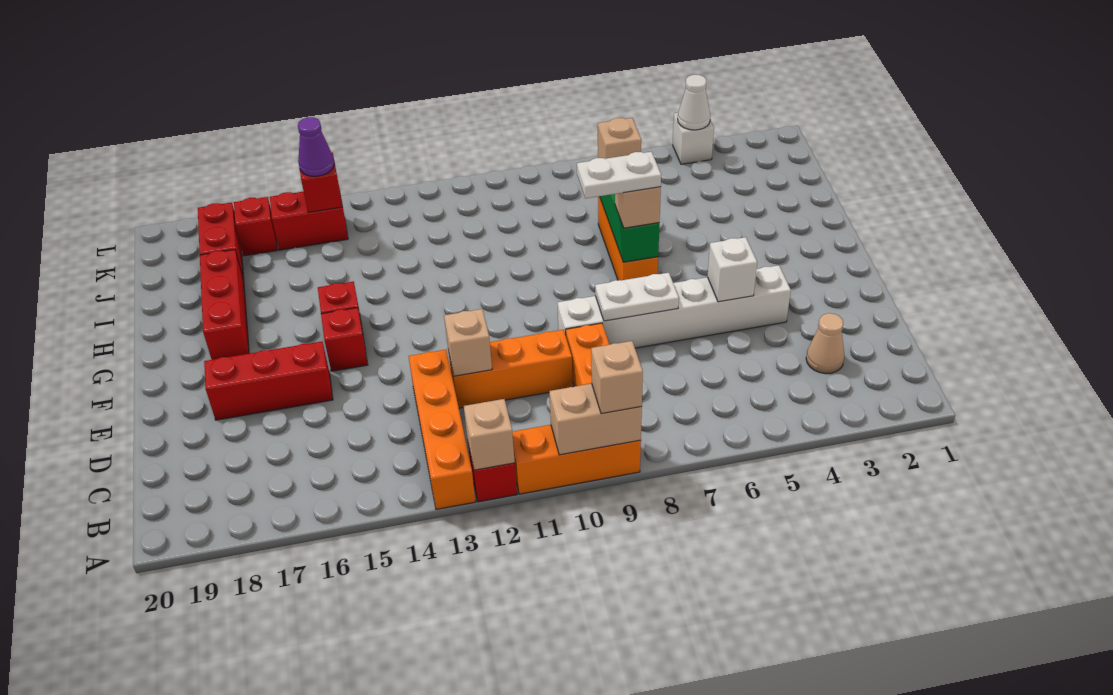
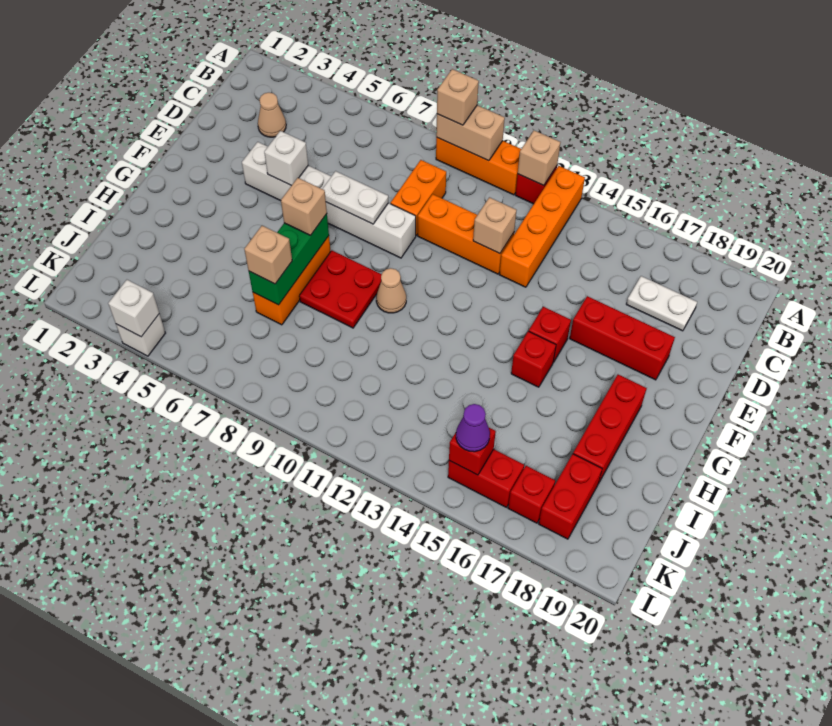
white 1x2 plate [577,152,661,198] -> white 1x2 plate moved to [626,276,697,331]
none -> red 2x2 plate [299,251,382,328]
none -> tan 1x1 cone [376,268,406,313]
white 1x1 cone [678,75,710,130] -> white 1x1 brick [108,280,159,337]

